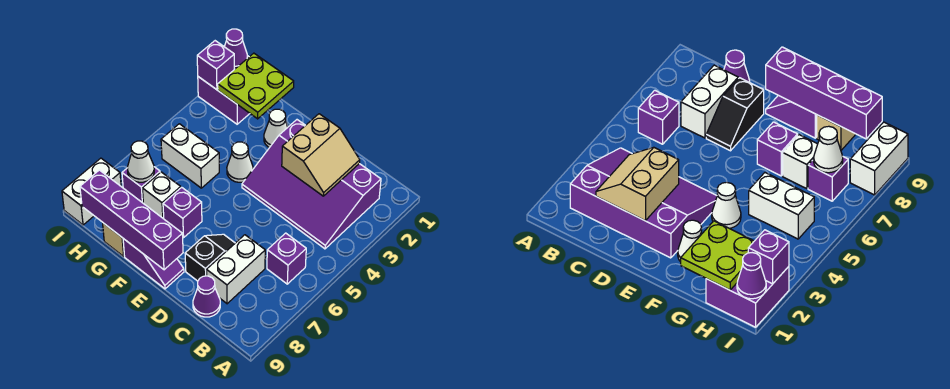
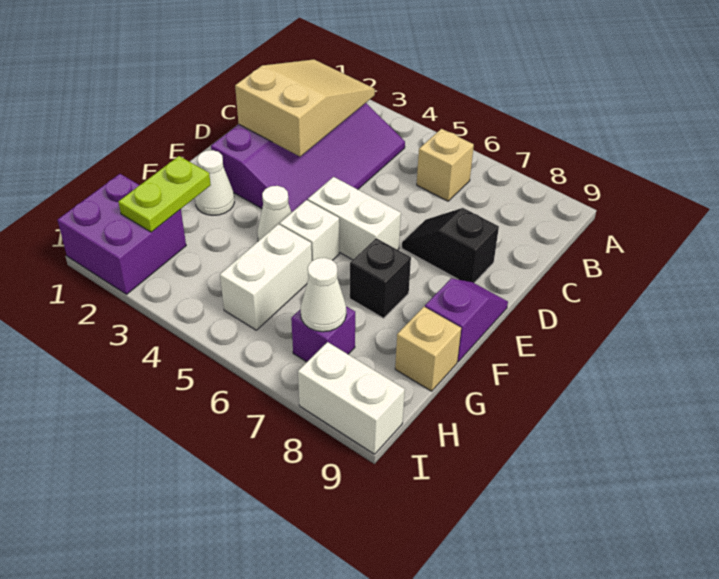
purple 1x1 brick [267,233,306,284] -> tan 1x1 brick [417,129,474,201]
tan 2x2 slope [282,114,360,196] -> tan 2x3 slope [235,59,375,157]
white 1x2 brick [207,235,265,304] -> white 1x2 brick moved to [308,177,401,260]
purple 1x1 cone [193,276,220,317] -> none
purple 1x4 brick [80,170,183,270] -> none
purple 1x1 brick [163,187,202,238] -> black 1x1 brick [350,238,411,318]
lime 2x2 plate [218,53,294,119] -> lime 1x2 plate [119,156,211,232]
white 1x1 brick [142,172,181,219] -> white 1x1 brick moved to [280,200,339,261]
purple 1x1 cone [224,29,247,69] -> none
purple 1x1 brick [197,41,235,90] -> none

